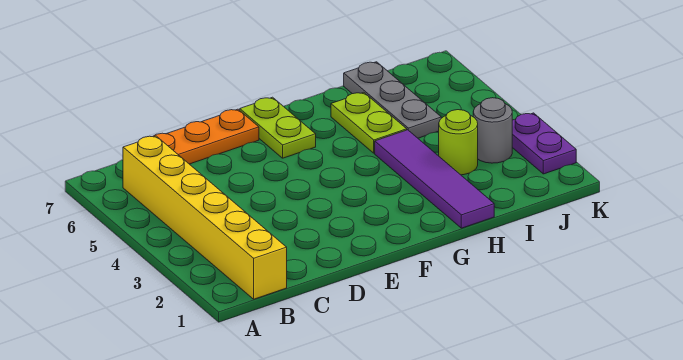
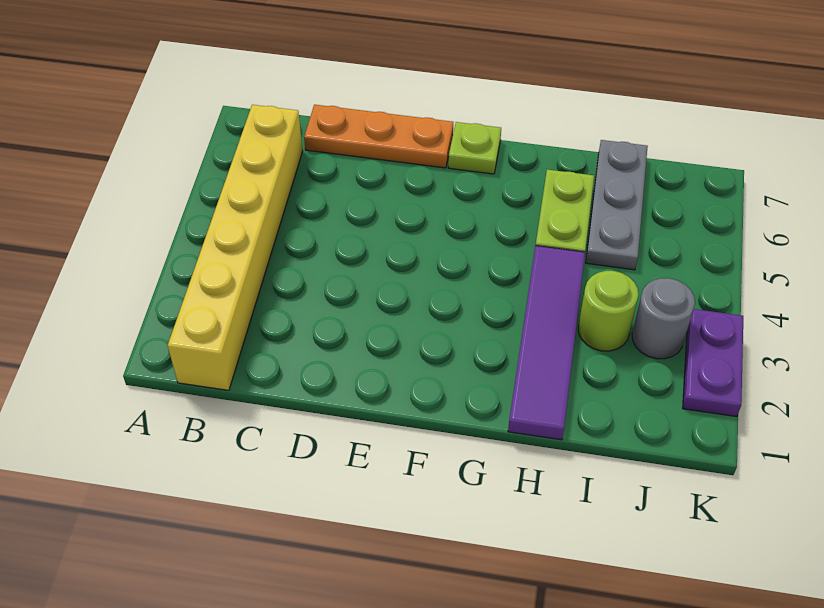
lime 1x2 plate [240,97,316,158] -> lime 1x1 plate [448,122,501,174]

